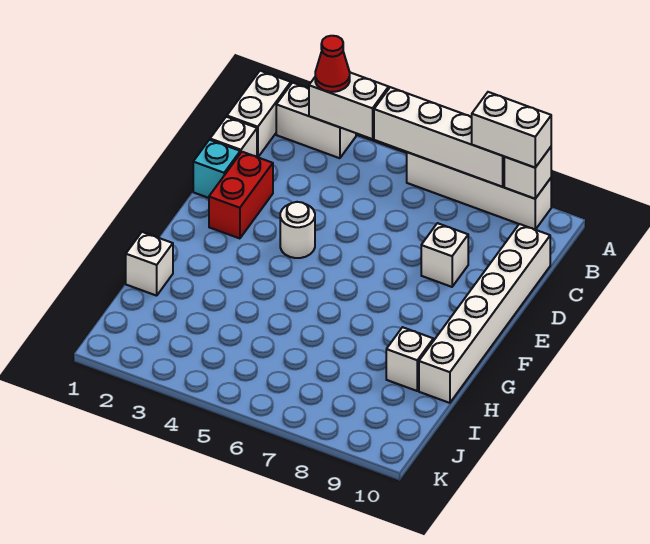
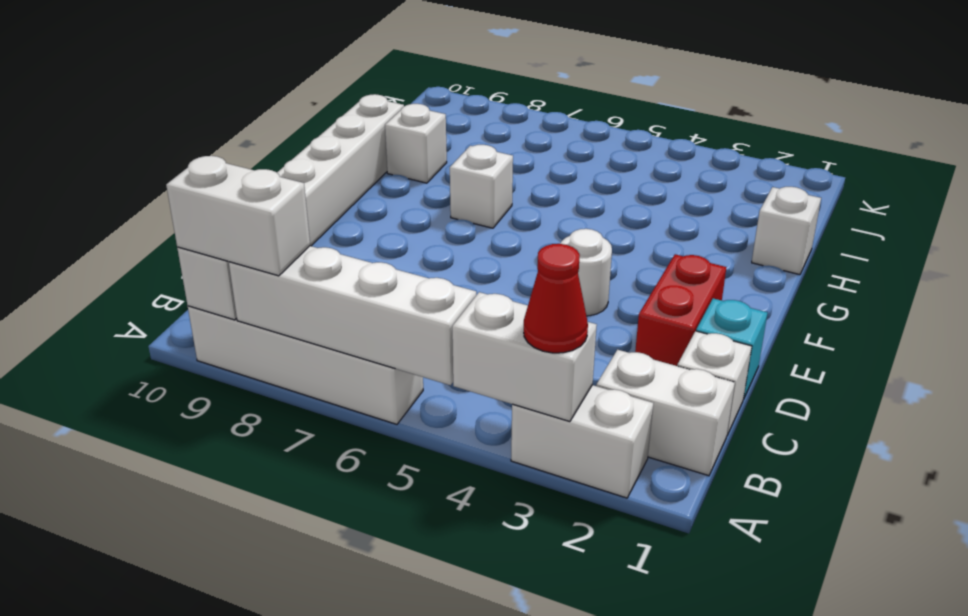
white 1x2 brick [227,71,291,157] -> white 1x2 brick turned to [596,350,735,476]
white 1x1 brick [421,223,468,287] -> white 1x1 brick moved to [450,145,513,228]

